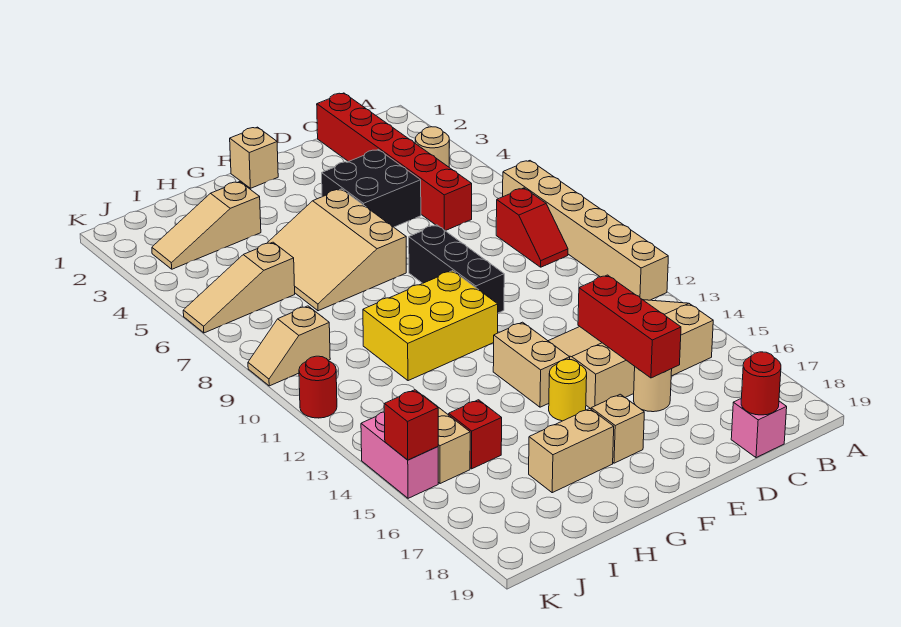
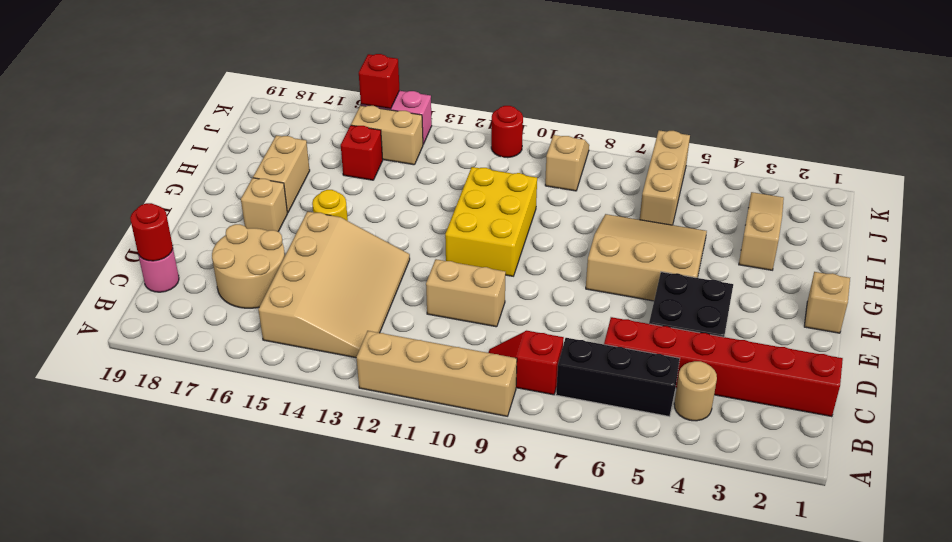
tan 1x6 brick [503,161,668,300] -> tan 1x4 brick [356,331,517,416]
pink 1x1 brick [731,399,787,458] -> pink 1x1 round brick [138,249,179,292]
red 1x3 brick [578,275,681,378] -> none
tan 1x1 round brick [634,367,672,412] -> tan 2x2 round brick [212,224,285,308]
black 1x3 brick [409,225,504,313] -> black 1x3 brick moved to [556,338,680,417]
tan 1x2 brick [493,322,570,407] -> tan 1x2 brick moved to [426,259,506,327]
tan 1x3 slope [183,242,295,333] -> tan 1x3 brick [640,130,690,225]

